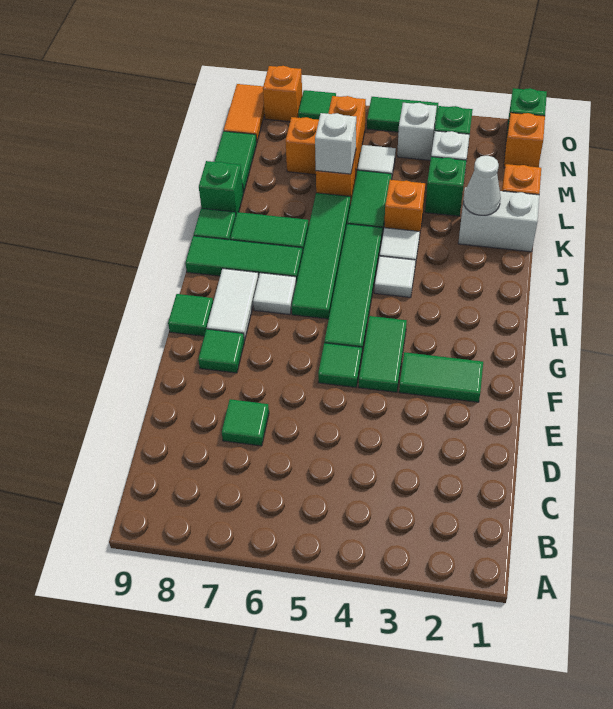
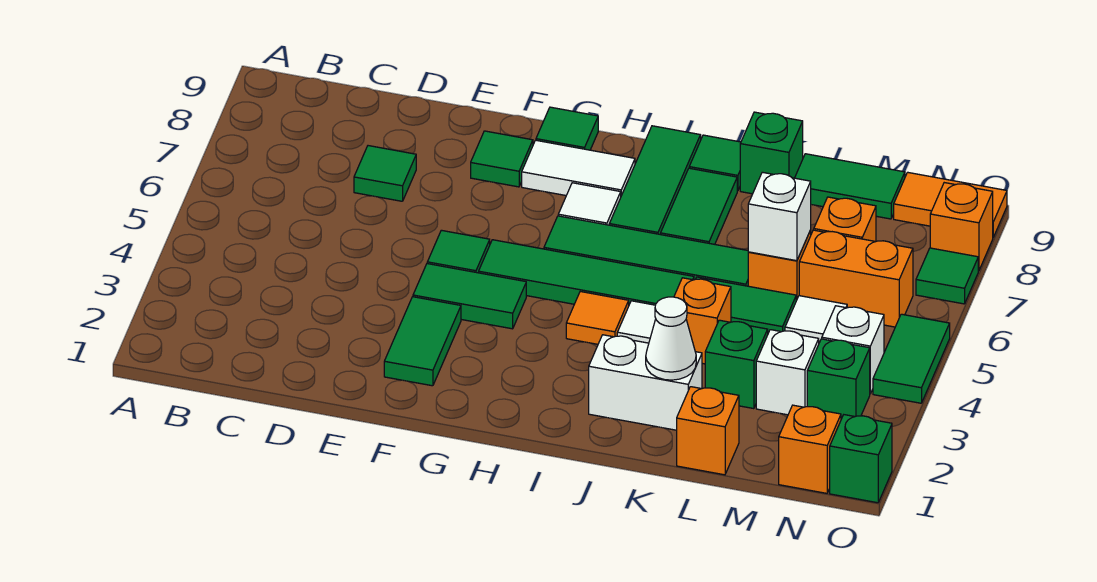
white 1x1 tile [374,256,416,297] -> orange 1x1 tile [566,292,629,344]
white 1x2 brick [458,187,539,252] -> white 1x2 brick turned to [589,335,702,430]

